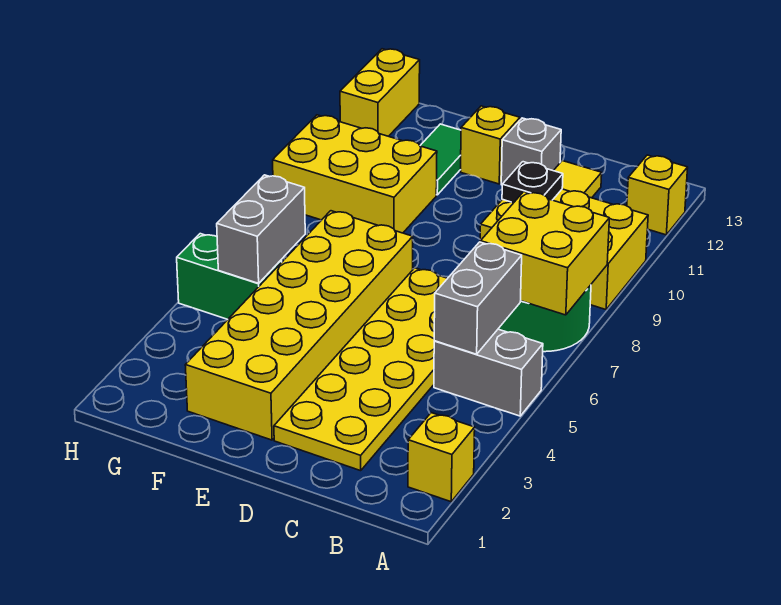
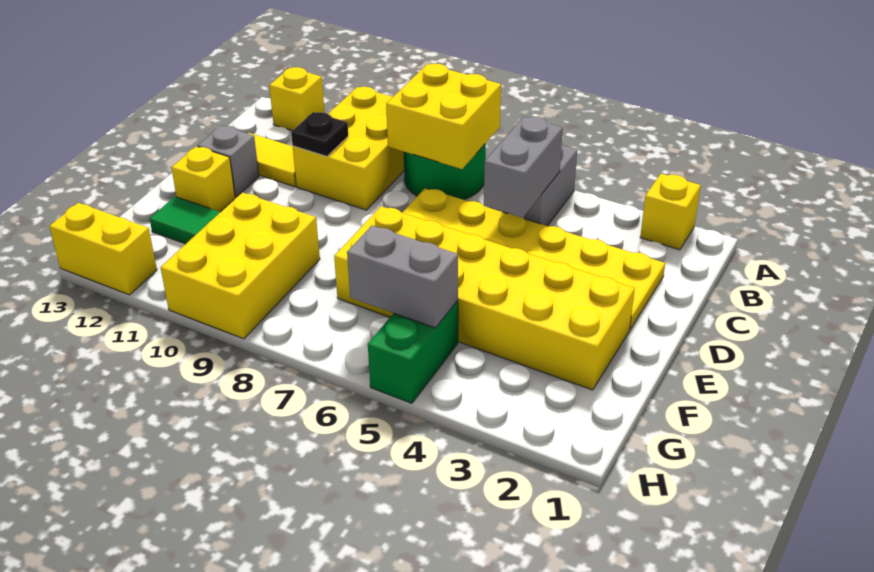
grey 1x2 brick [434,242,522,354] -> grey 1x2 brick turned to [484,117,563,218]

